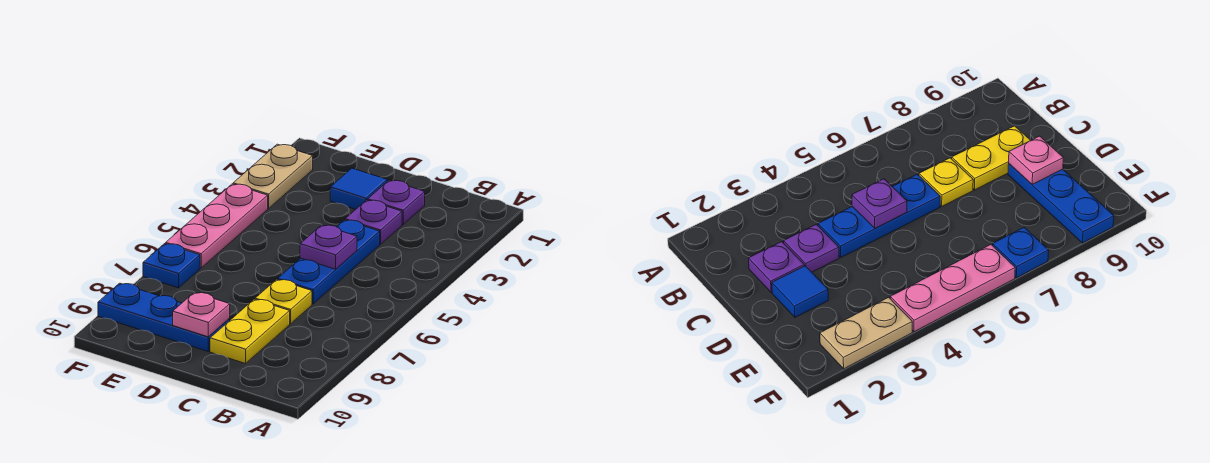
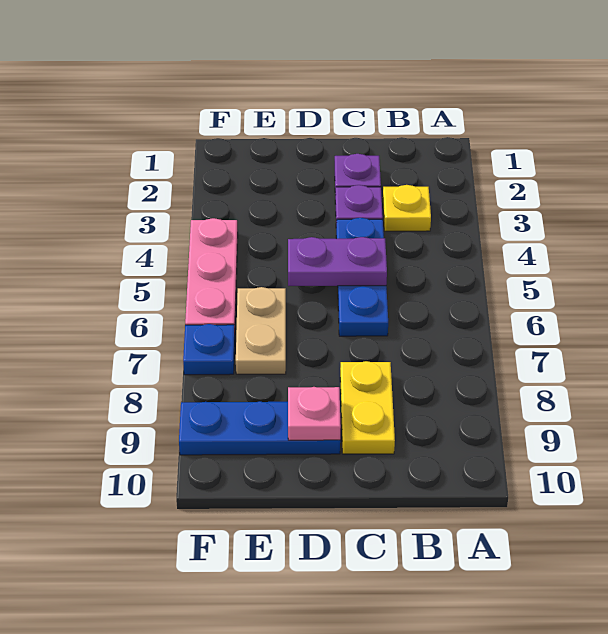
purple 1x1 plate [300,225,357,269] -> purple 1x2 plate [288,237,387,286]
yellow 1x1 plate [255,279,312,324] -> yellow 1x1 plate moved to [383,185,431,231]
blue 1x1 tile [330,168,387,209] -> none
tan 1x2 plate [233,144,313,208] -> tan 1x2 plate moved to [236,287,286,374]

